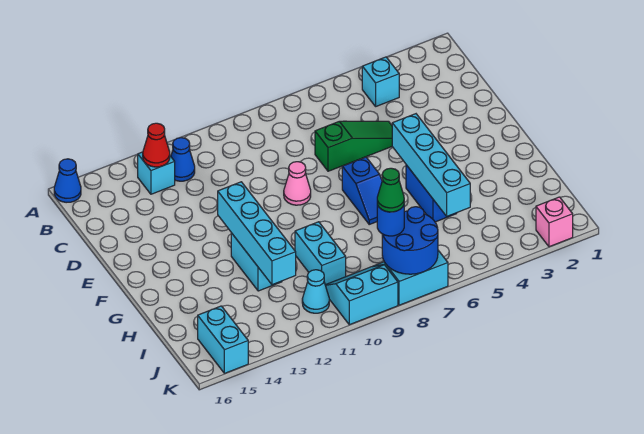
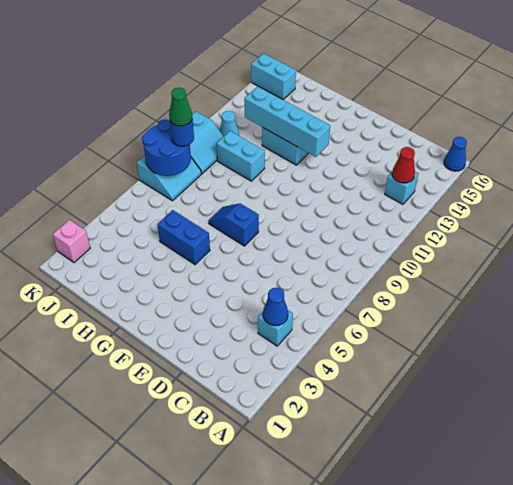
blue 1x1 cone [171,138,195,181] -> blue 1x1 cone moved to [263,288,288,326]
green 1x3 slope [315,121,392,171] -> none
pink 1x1 cone [284,162,311,205] -> none
cyan 1x4 brick [392,114,470,216] -> none

